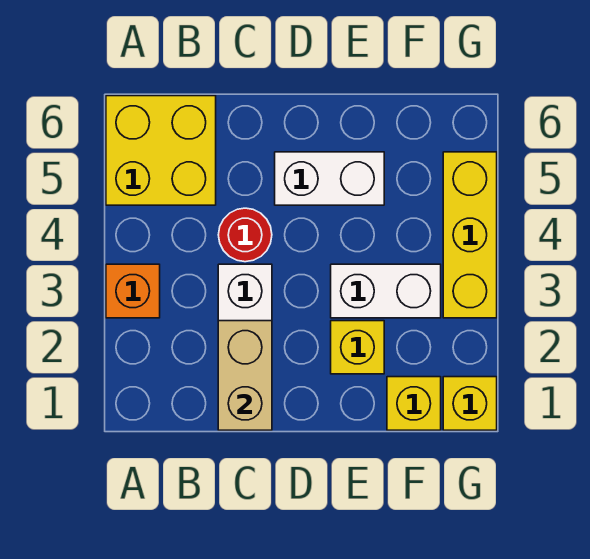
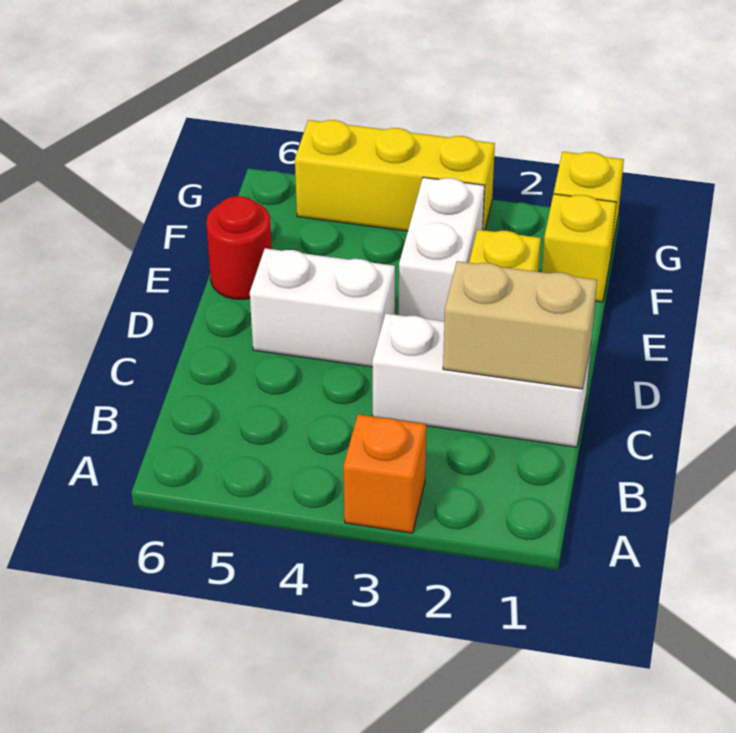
yellow 2x2 brick [106,96,216,205] -> none
red 1x1 round brick [218,208,272,262] -> red 1x1 round brick moved to [206,196,272,299]
white 1x2 brick [275,152,384,205] -> white 1x2 brick turned to [250,248,395,367]

